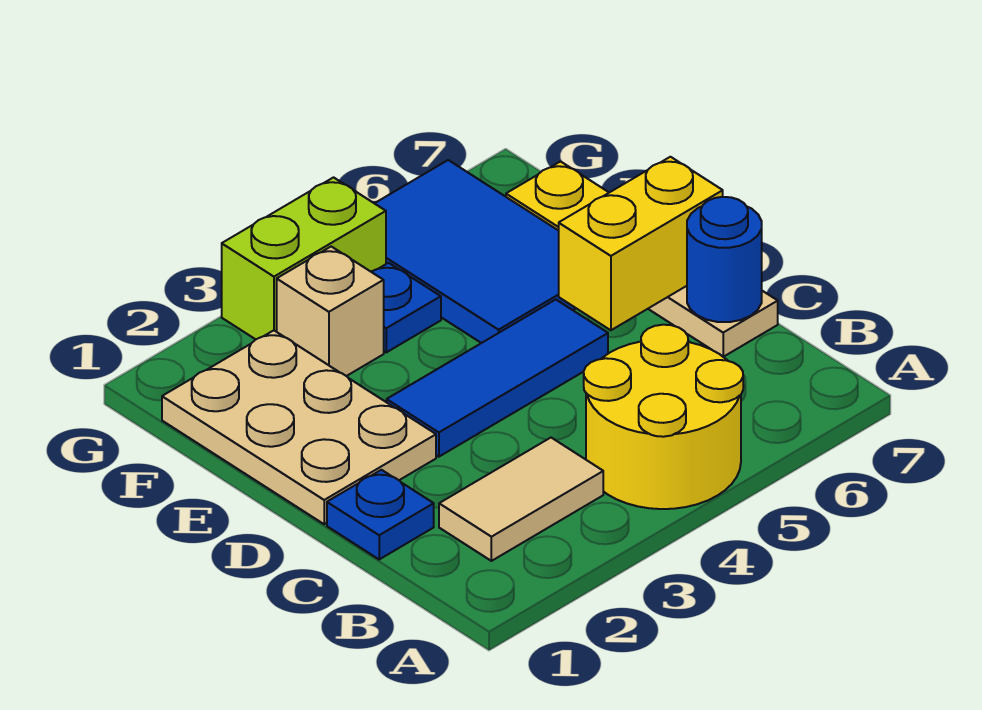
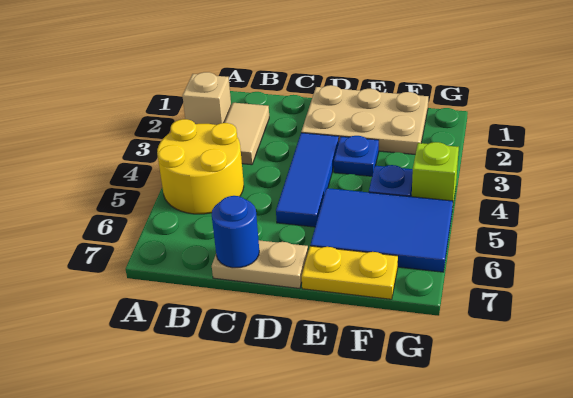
blue 1x1 plate [327,470,434,559] -> blue 1x1 plate moved to [334,136,379,176]
yellow 1x2 brick [559,157,723,330] -> none
tan 1x1 brick [277,247,384,376] -> tan 1x1 brick moved to [182,72,231,125]
lime 1x2 brick [222,177,386,339] -> lime 1x1 brick [412,142,459,210]

